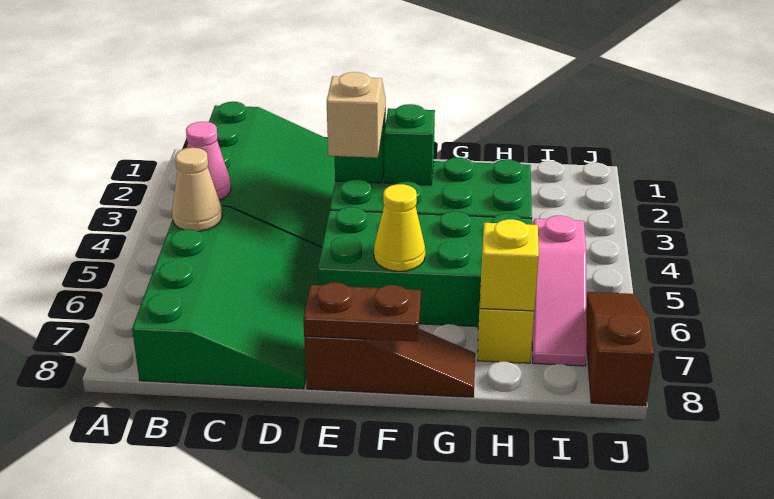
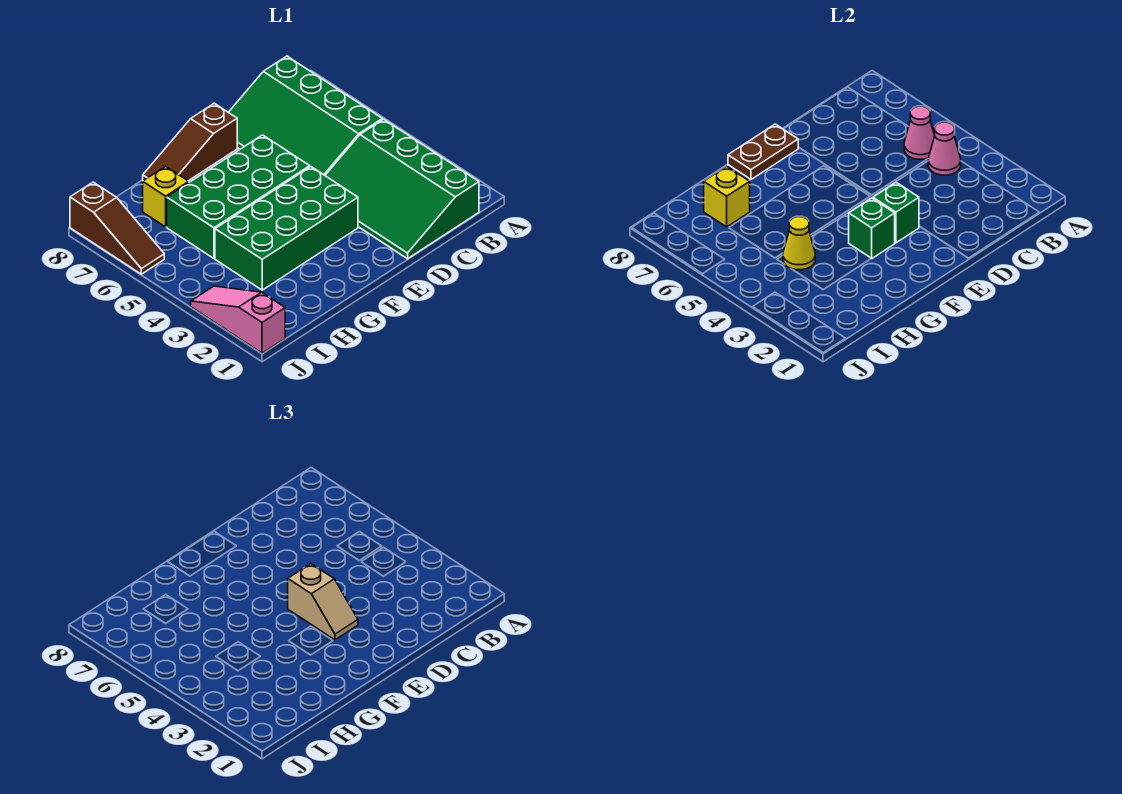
tan 1x1 cone [172,148,222,231] -> pink 1x1 cone [904,106,935,159]
yellow 1x1 cone [374,184,425,271] -> yellow 1x1 cone moved to [783,217,815,270]
pink 1x3 slope [532,216,587,366] -> pink 1x3 slope moved to [191,286,285,353]

